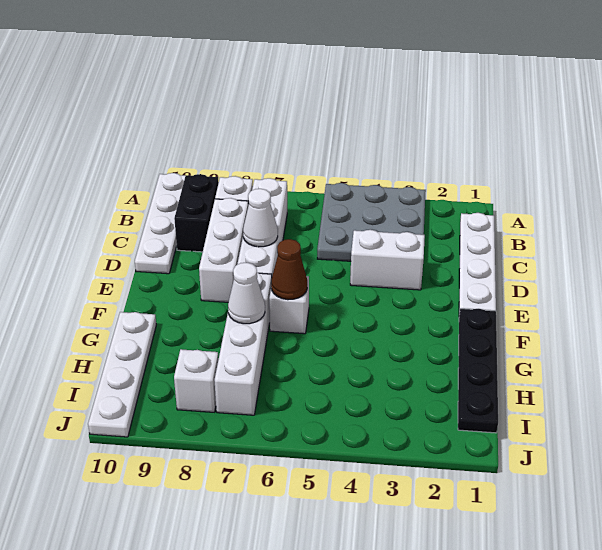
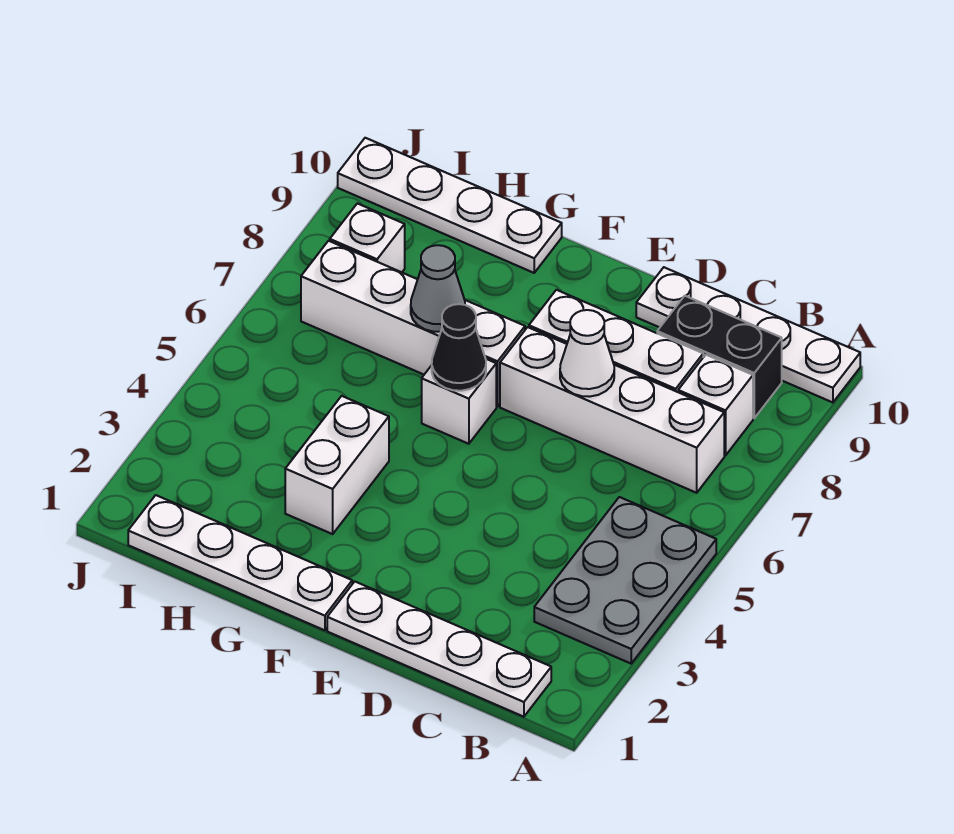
grey 3x3 plate [317,183,426,261] -> grey 2x3 plate [534,497,716,664]
white 1x2 brick [350,230,425,290] -> white 1x2 brick moved to [285,396,389,534]
black 1x4 plate [458,308,498,433] -> white 1x4 plate [128,495,352,630]
brown 1x1 cone [271,239,307,300] -> black 1x1 cone [432,304,486,391]
white 1x1 cone [228,263,265,324] -> grey 1x1 cone [411,245,465,332]

